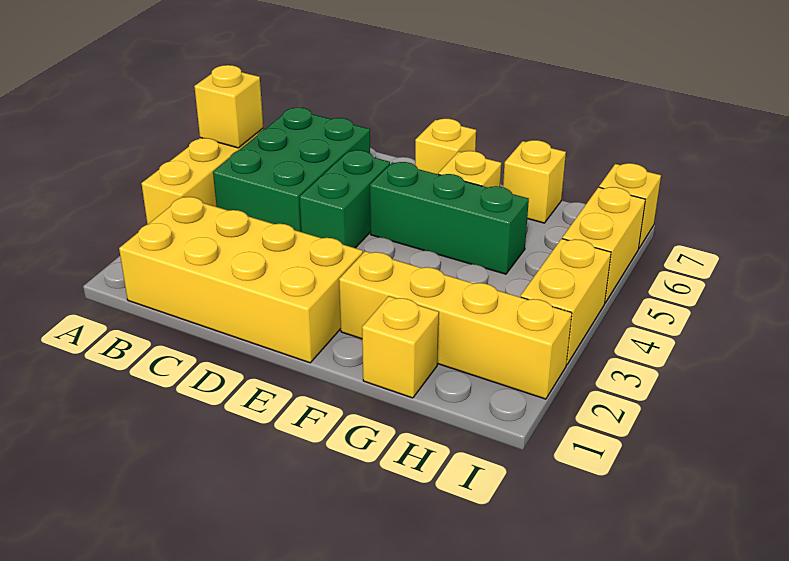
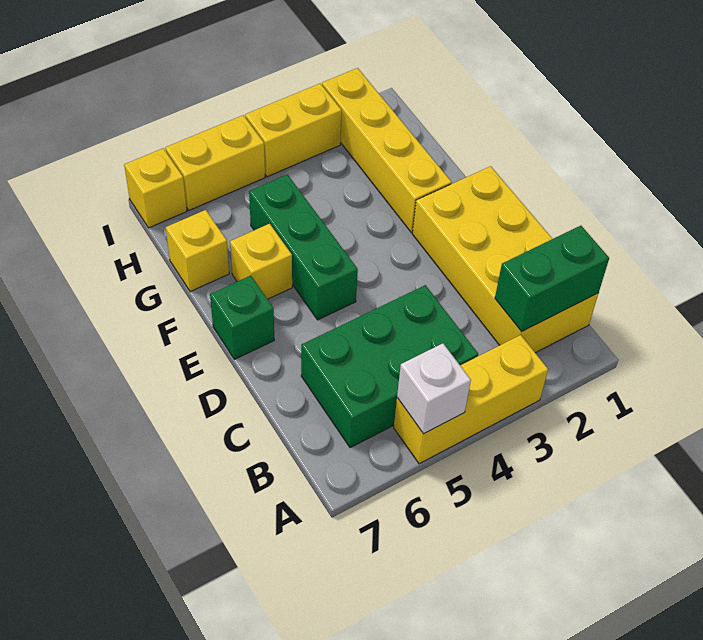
yellow 1x1 brick [194,65,263,148] -> white 1x1 brick [397,343,471,434]
green 1x2 brick [300,150,390,248] -> green 1x2 brick moved to [495,226,609,332]
yellow 1x1 brick [415,119,476,174] -> green 1x1 brick [210,276,274,359]
yellow 1x1 brick [362,296,439,398] -> none

